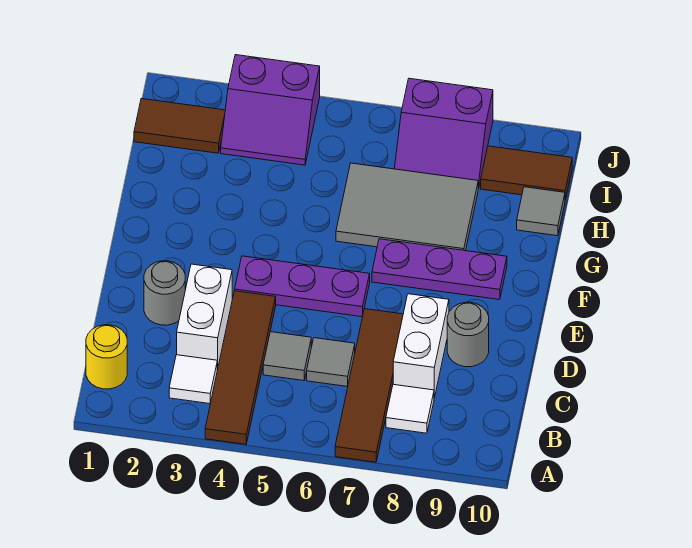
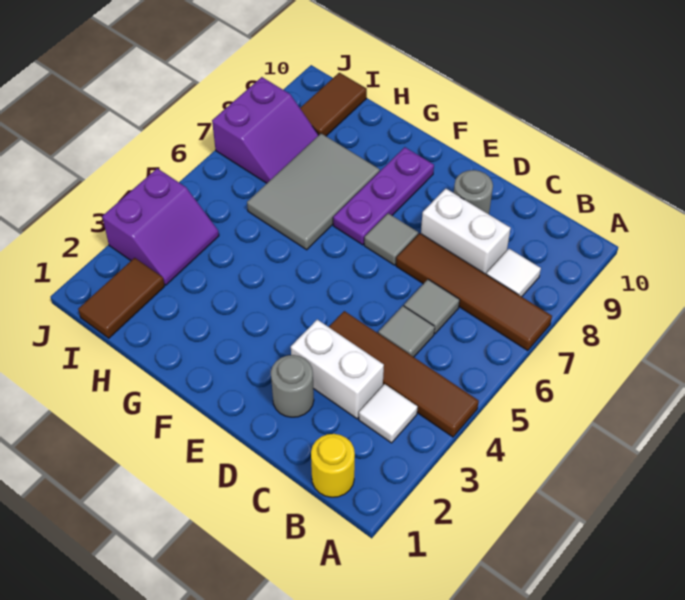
purple 1x3 plate [235,256,370,317] -> none
grey 1x1 tile [517,187,565,236] -> grey 1x1 tile moved to [364,213,418,265]

